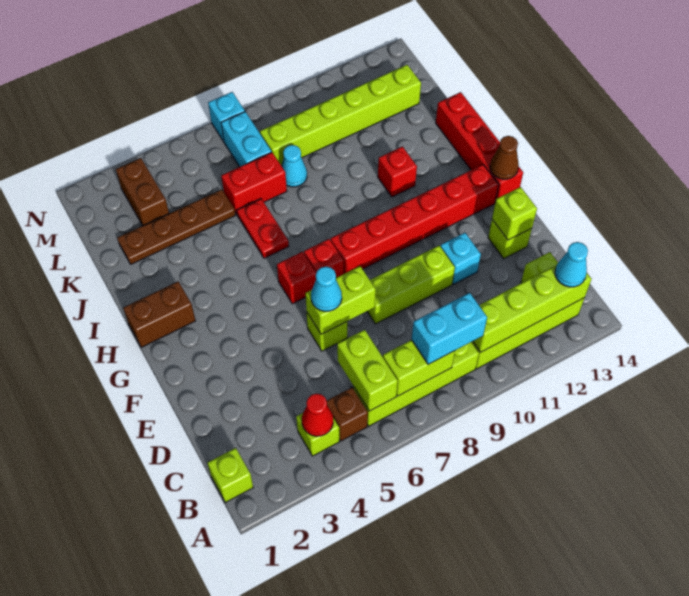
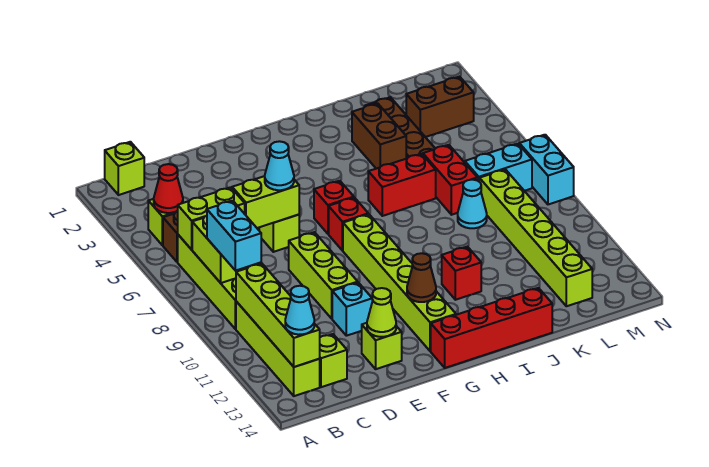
lime 1x2 brick [305,266,376,334] -> lime 1x2 brick turned to [232,176,299,228]
lime 1x1 brick [492,187,537,240] -> lime 1x1 cone [367,288,396,337]
red 1x6 brick [331,165,498,274] -> lime 1x6 brick [343,214,456,351]
brown 1x1 cone [490,136,519,179] -> brown 1x1 cone moved to [407,253,436,302]
brown 1x2 brick [123,281,195,347] -> brown 1x2 brick moved to [352,103,406,169]
red 1x2 plate [237,199,289,258] -> red 1x2 brick [368,154,436,216]
cyan 1x1 brick [208,92,245,141] -> cyan 1x2 brick [519,135,574,204]

